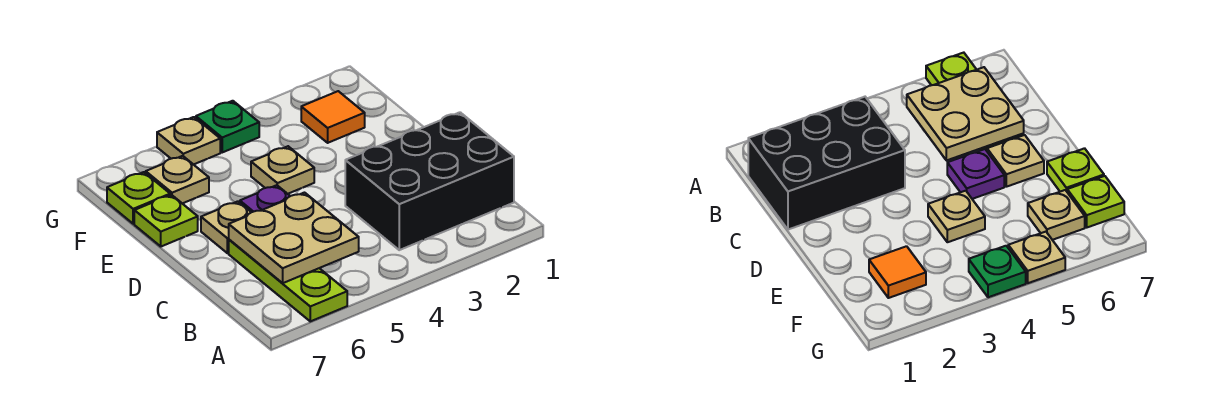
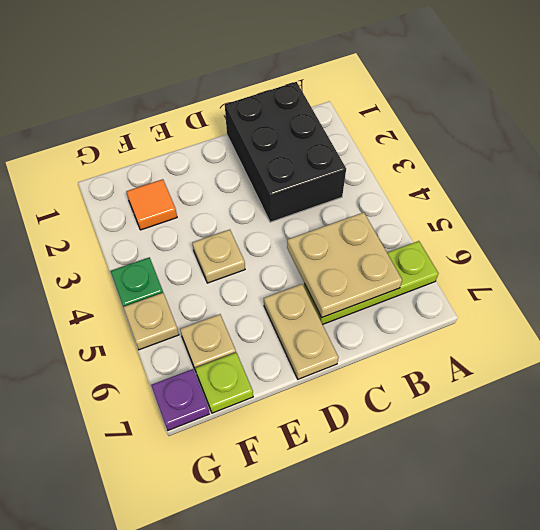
purple 1x1 plate [240,185,290,212] -> purple 1x1 plate moved to [151,369,210,430]
tan 1x1 plate [201,201,251,253] -> tan 1x2 plate [264,284,338,379]
lime 1x1 plate [134,195,198,246] -> none

